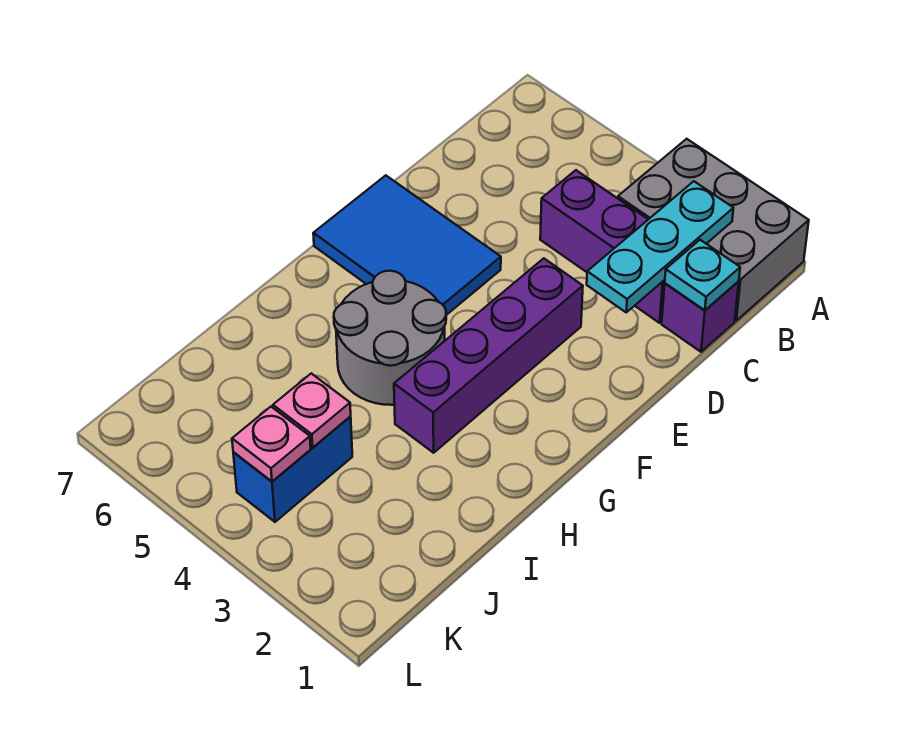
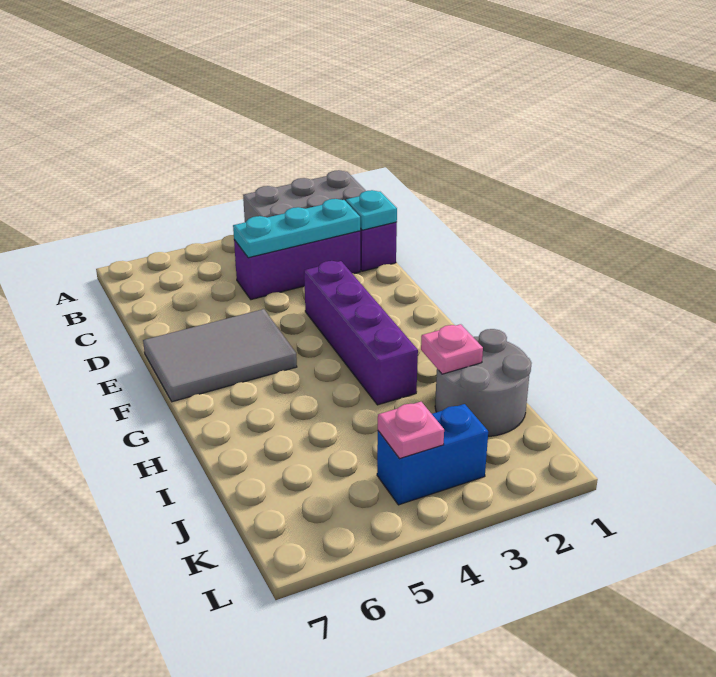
cyan 1x3 plate [587,181,733,312] -> cyan 1x3 plate turned to [233,199,360,258]
blue 2x3 tile [313,175,501,315] -> grey 2x3 tile [143,309,297,402]
grey 2x2 round brick [334,271,446,405] -> grey 2x2 round brick moved to [435,329,531,436]
blue 1x2 brick [233,417,352,522] -> blue 1x2 brick turned to [377,404,488,505]
pink 1x1 plate [273,373,351,447] -> pink 1x1 plate moved to [421,324,483,374]

